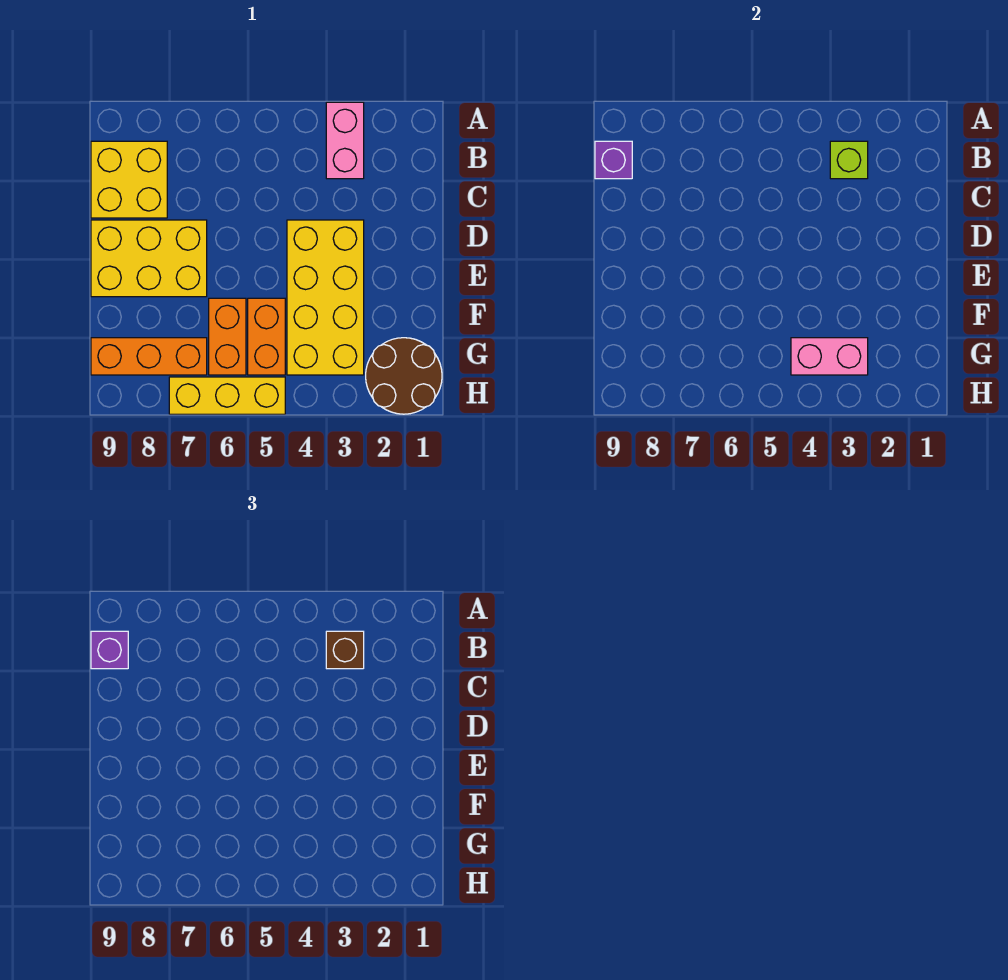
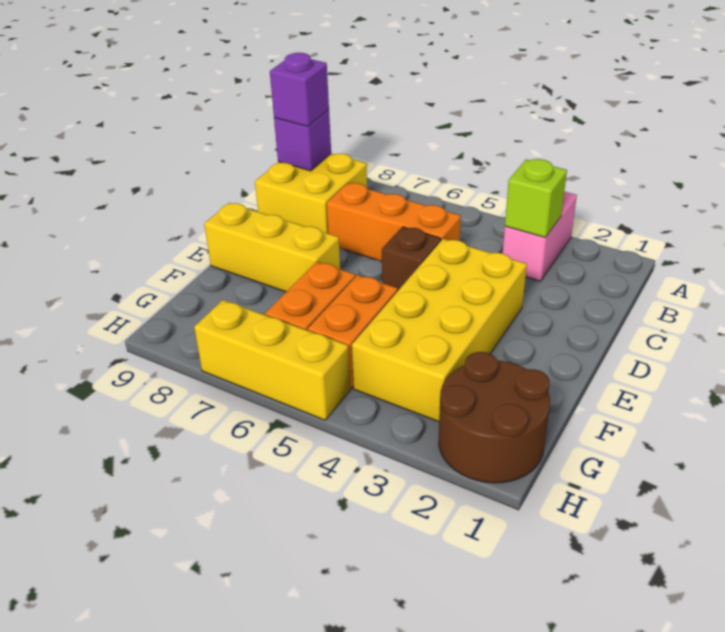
brown 1x1 brick [326,631,364,669] -> brown 1x1 brick moved to [382,227,441,290]
yellow 2x3 brick [91,220,207,297] -> yellow 1x3 brick [204,203,340,292]
pink 1x2 brick [791,338,868,375] -> none
orange 1x3 brick [91,338,207,375] -> orange 1x3 brick moved to [327,183,461,262]

